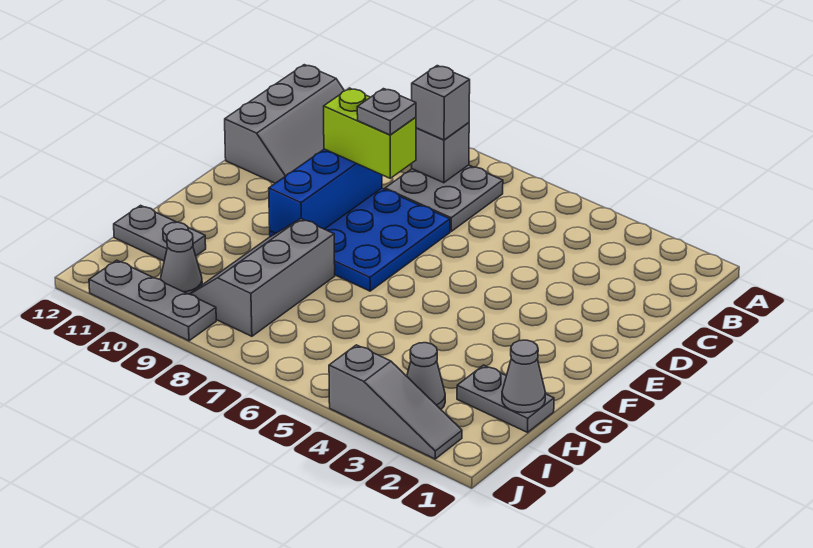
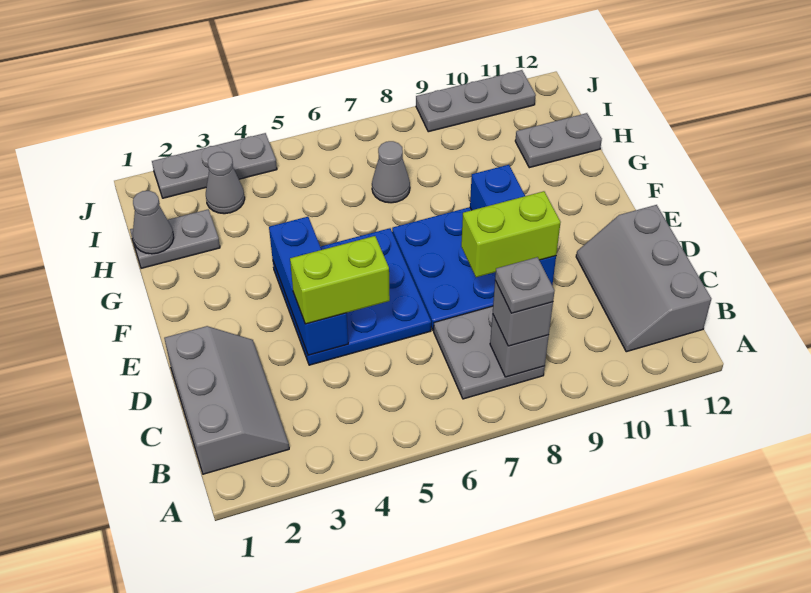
none -> blue 3x3 plate [273,228,431,365]
none -> blue 1x3 brick [269,217,348,355]
none -> lime 1x2 brick [290,236,390,324]
grey 1x1 plate [357,89,416,135] -> grey 1x1 plate moved to [495,257,554,313]
grey 2x3 slope [190,219,335,336] -> grey 2x3 slope moved to [164,326,289,474]
grey 1x1 cone [160,229,202,294] -> grey 1x1 cone moved to [372,141,410,203]
grey 1x3 slope [329,345,462,459] -> grey 1x3 plate [152,133,277,198]

